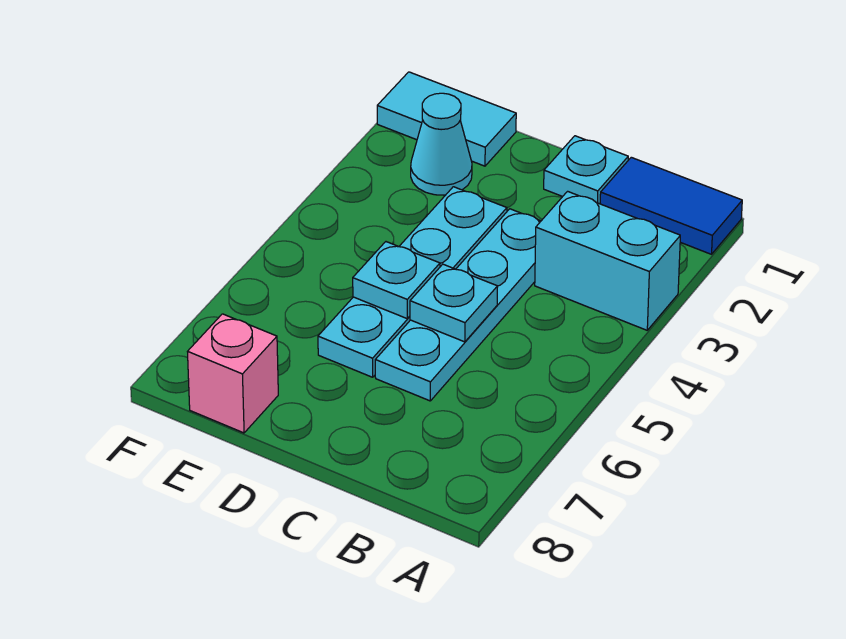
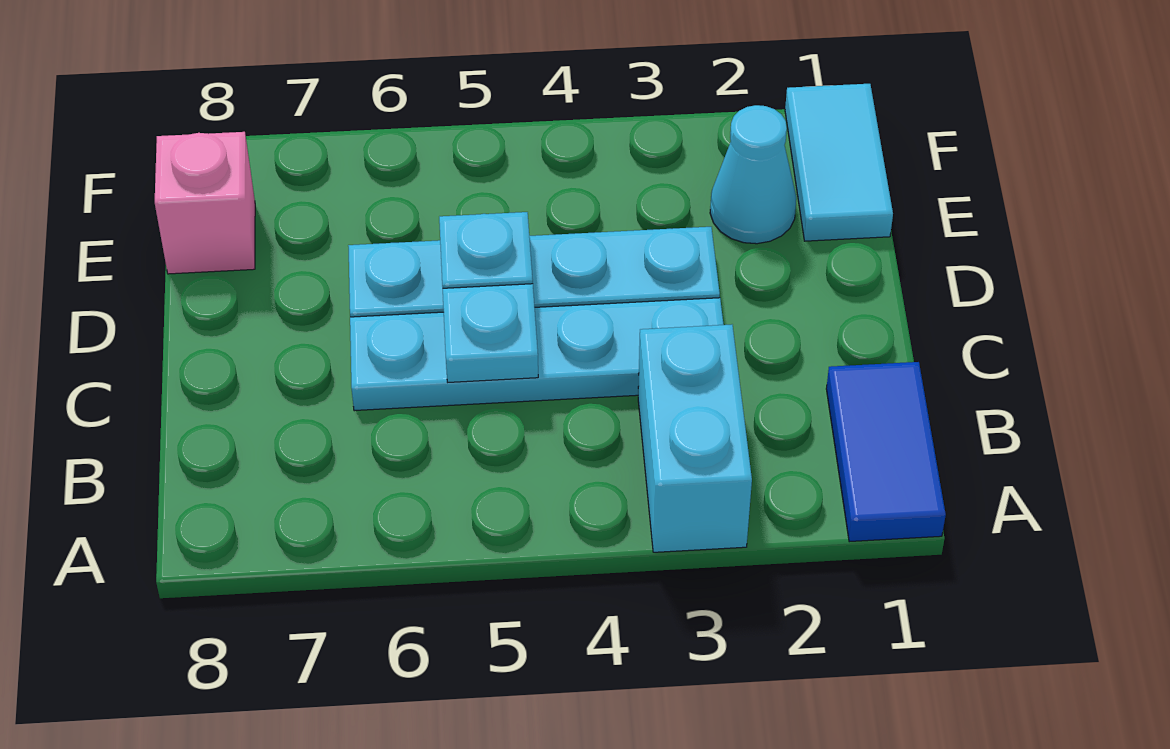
cyan 1x1 plate [544,136,628,204] -> none

